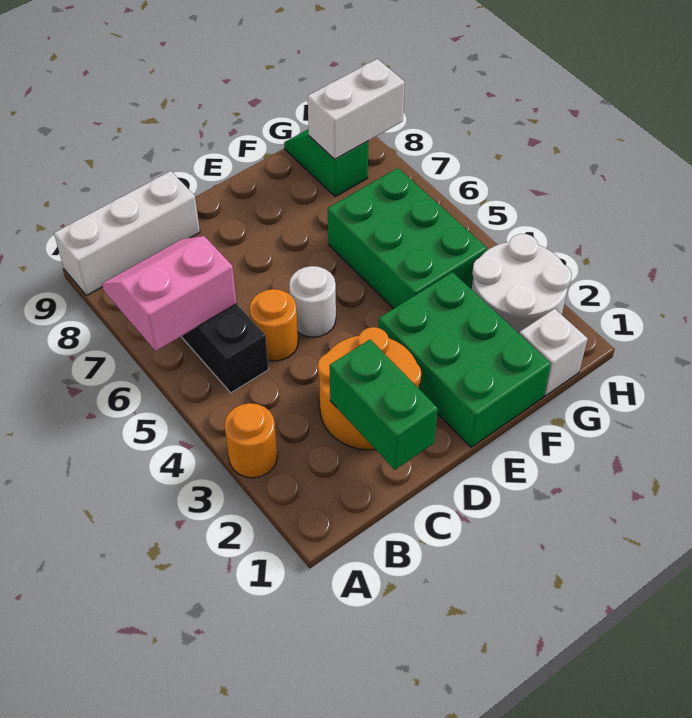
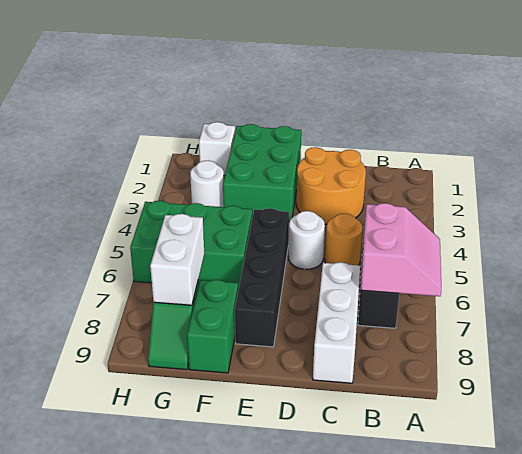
orange 1x1 round brick [224,403,277,478] -> none
pink 2x2 slope [102,236,237,351] -> pink 2x2 slope turned to [361,203,441,296]
white 1x3 brick [54,171,200,296] -> white 1x3 brick turned to [313,262,360,383]
green 1x2 brick [330,340,438,470] -> green 1x2 brick moved to [187,280,238,373]
none -> black 1x4 brick [235,208,289,347]
green 2x3 brick [328,168,487,309] -> green 2x3 brick turned to [130,201,252,290]
white 2x2 round brick [472,234,572,334] -> white 1x1 round brick [190,161,224,207]
white 1x2 brick [308,59,405,159] -> white 1x2 brick turned to [150,214,204,305]

